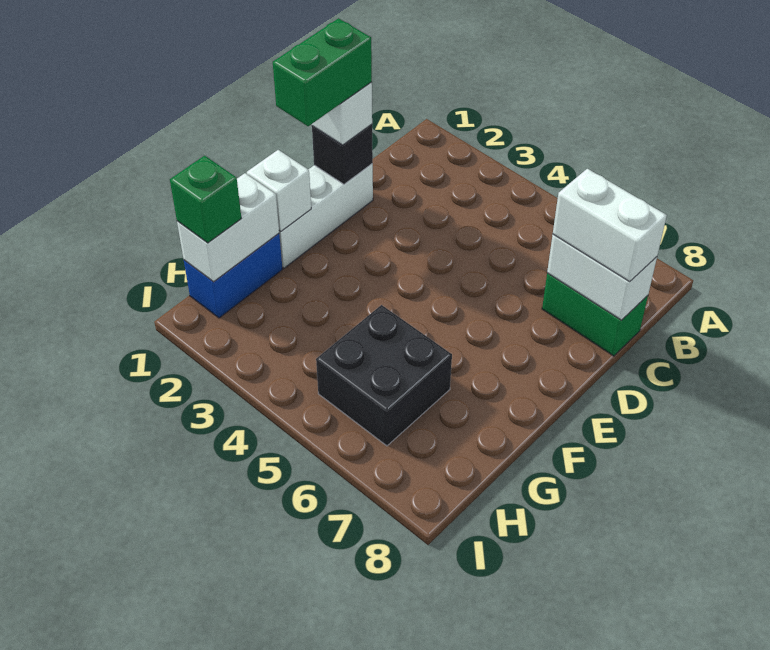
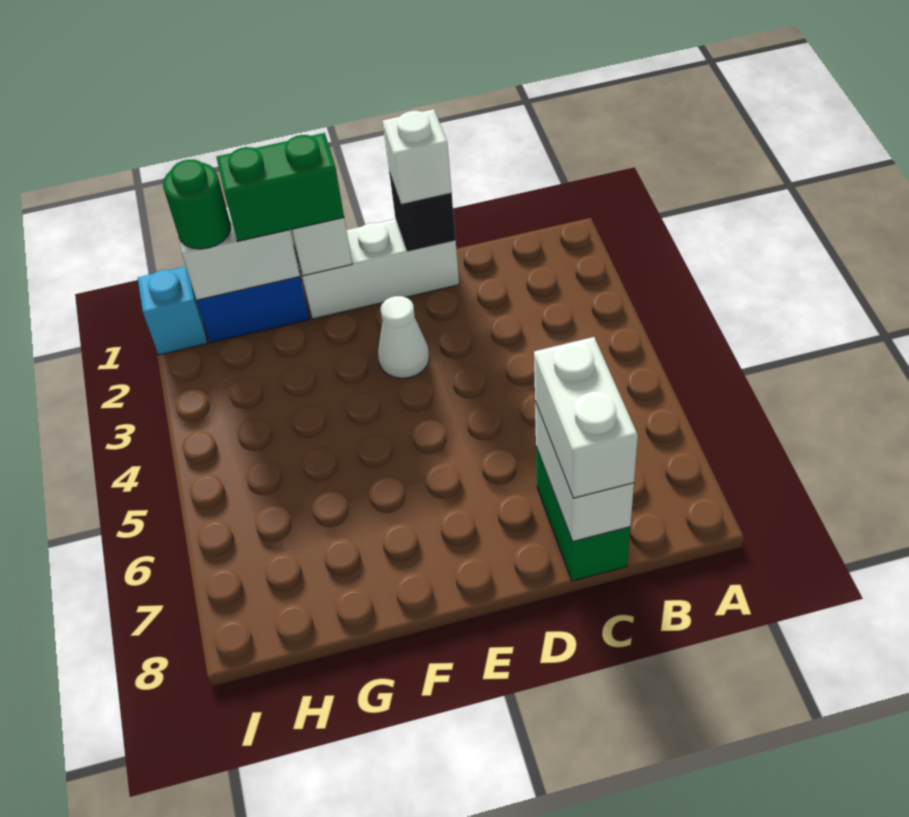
green 1x2 brick [273,18,372,126] -> green 1x2 brick moved to [216,133,344,241]
none -> white 1x1 cone [378,296,429,378]
black 2x2 brick [316,305,452,446] -> none
green 1x1 brick [170,156,241,243] -> green 1x1 round brick [163,160,231,249]
none -> cyan 1x1 brick [138,266,207,355]

